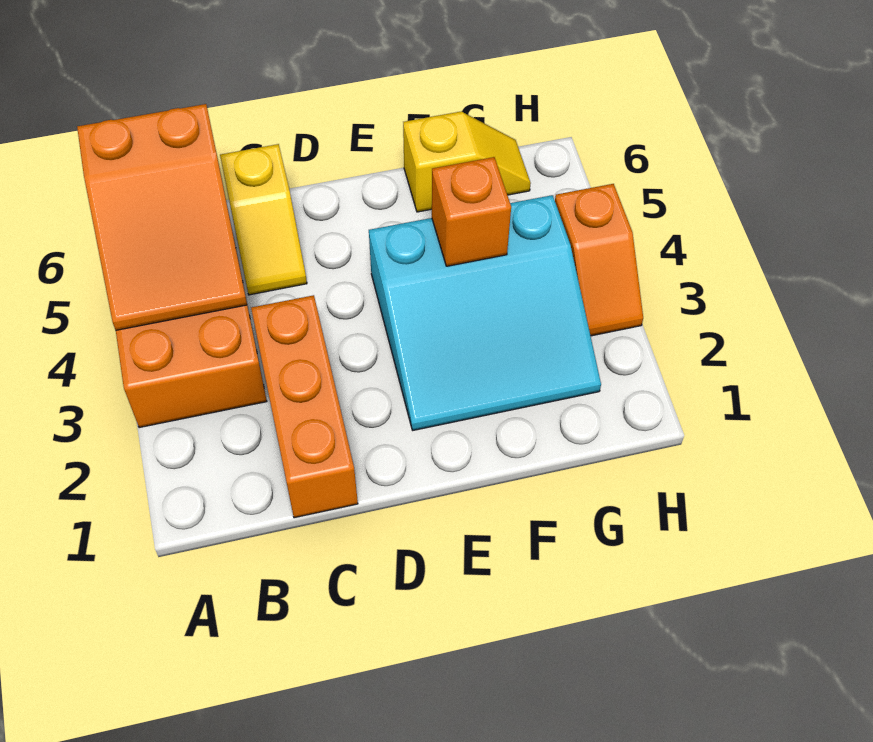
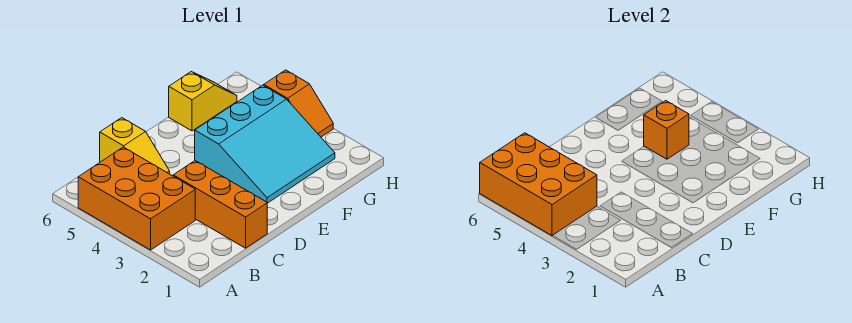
orange 2x3 slope [77,104,247,330] -> orange 2x3 brick [480,133,597,236]

